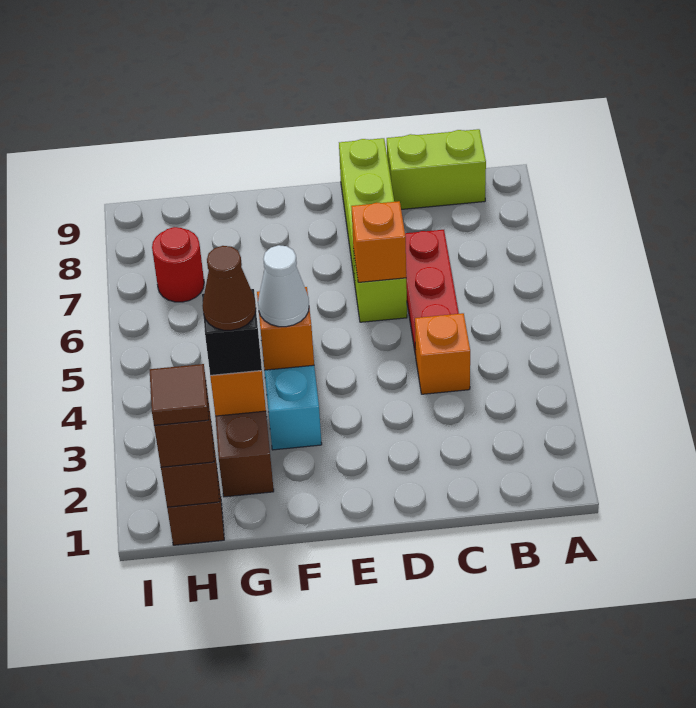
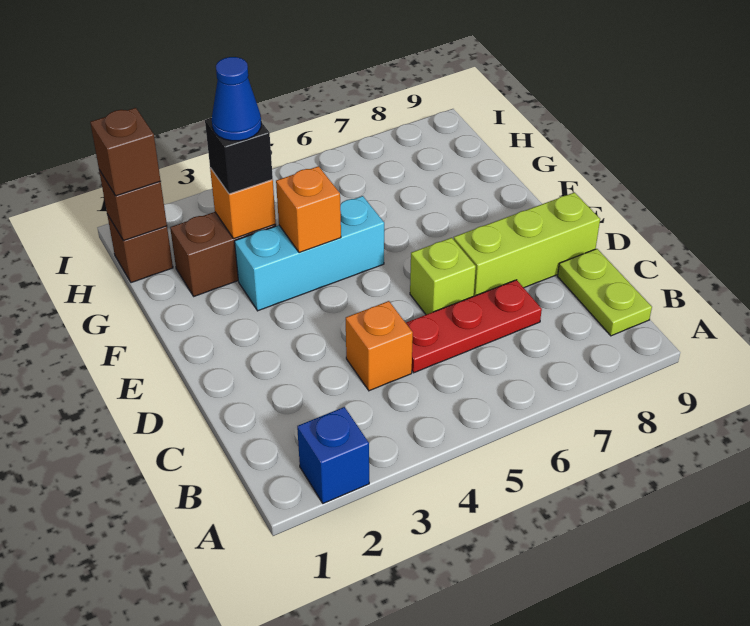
none -> blue 1x1 brick [297,407,369,503]
lime 1x2 brick [387,129,486,209] -> lime 1x2 plate [558,249,652,336]
orange 1x1 brick [351,201,406,282] -> none
white 1x1 cone [258,245,309,327] -> none
brown 1x1 cone [202,246,256,330] -> blue 1x1 cone [212,57,261,141]
brown 1x1 tile [150,364,209,425] -> none
red 1x1 round brick [152,227,204,302] -> none

